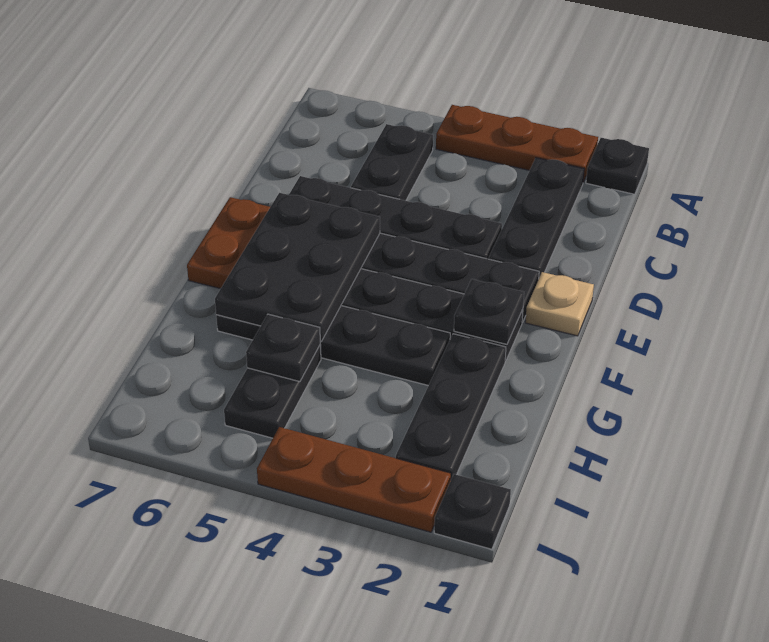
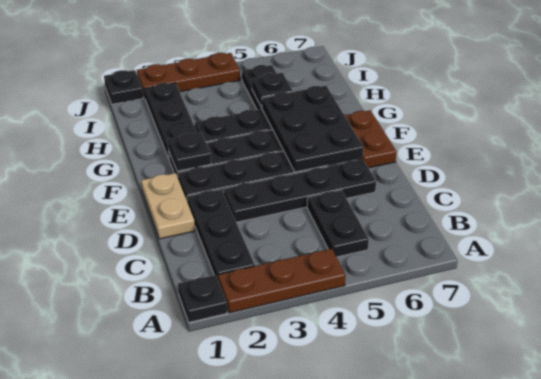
tan 1x1 plate [525,272,594,336] -> tan 1x2 plate [141,173,195,239]

